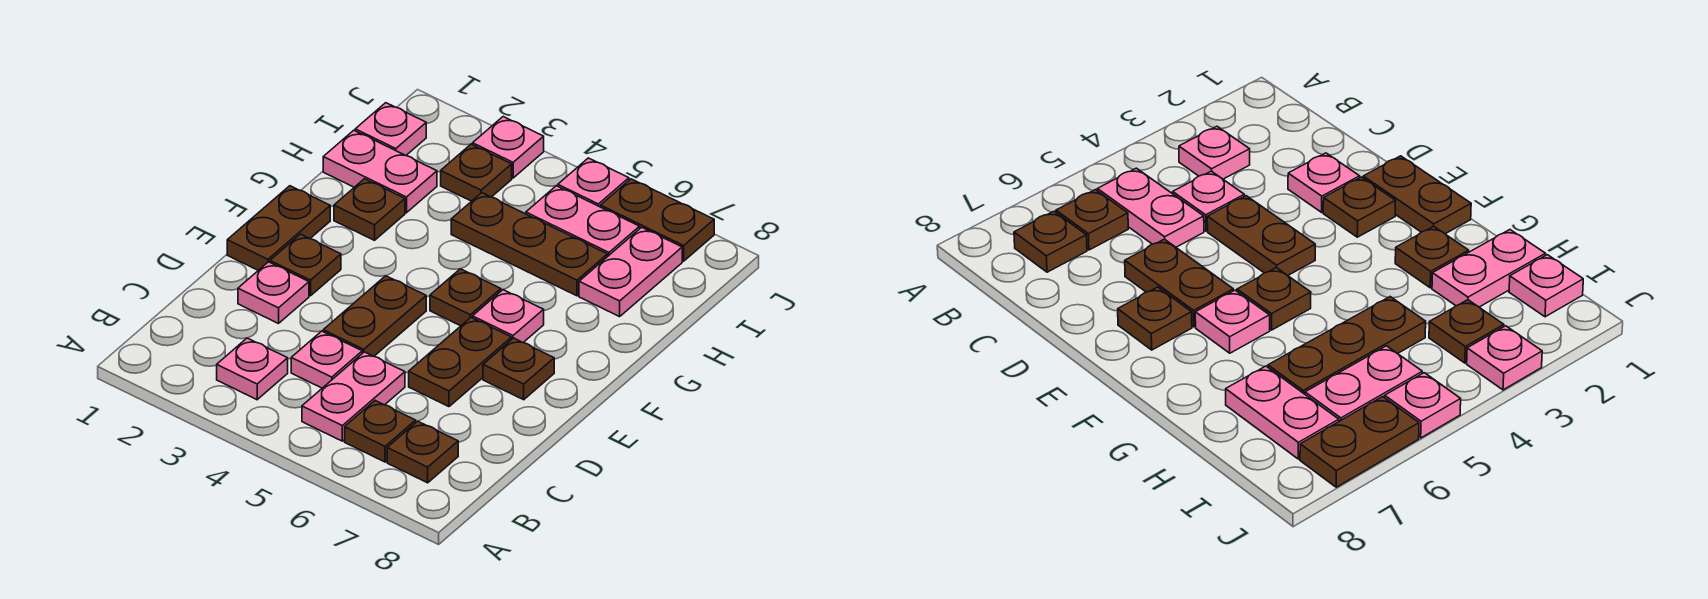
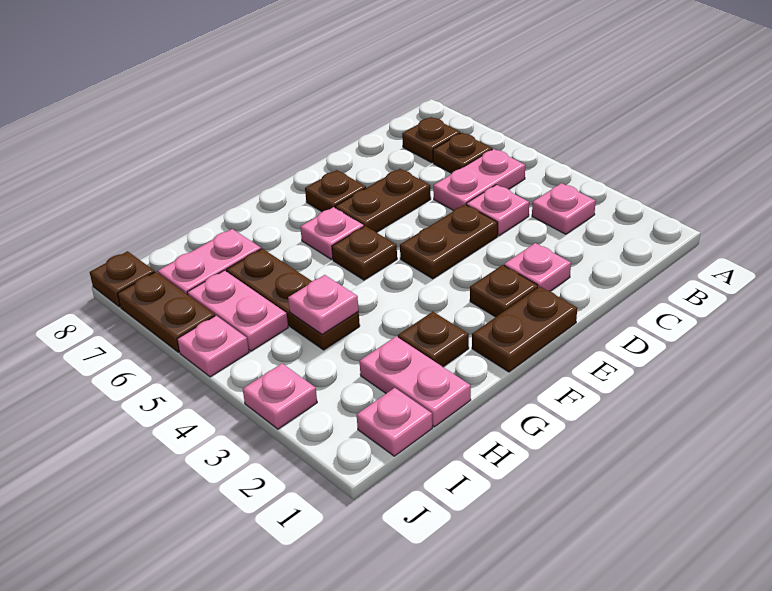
none -> pink 1x1 plate [288,275,359,334]
brown 1x1 plate [441,144,512,201] -> brown 1x1 plate moved to [90,251,155,307]

